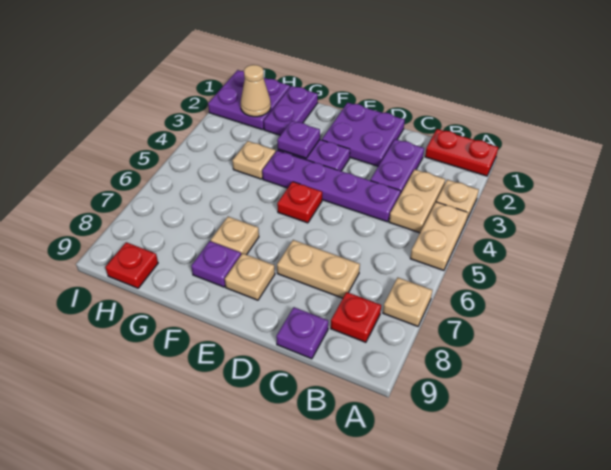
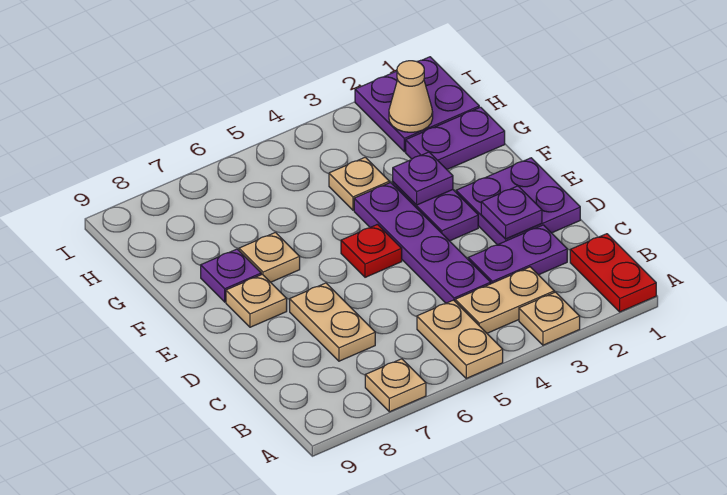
tan 1x2 plate [410,202,468,270] -> tan 1x2 plate turned to [417,300,503,378]
red 1x1 plate [331,292,381,342] -> none
purple 1x1 plate [276,307,328,359] -> purple 1x1 plate moved to [481,186,542,239]
red 1x1 plate [105,242,158,288] -> none

